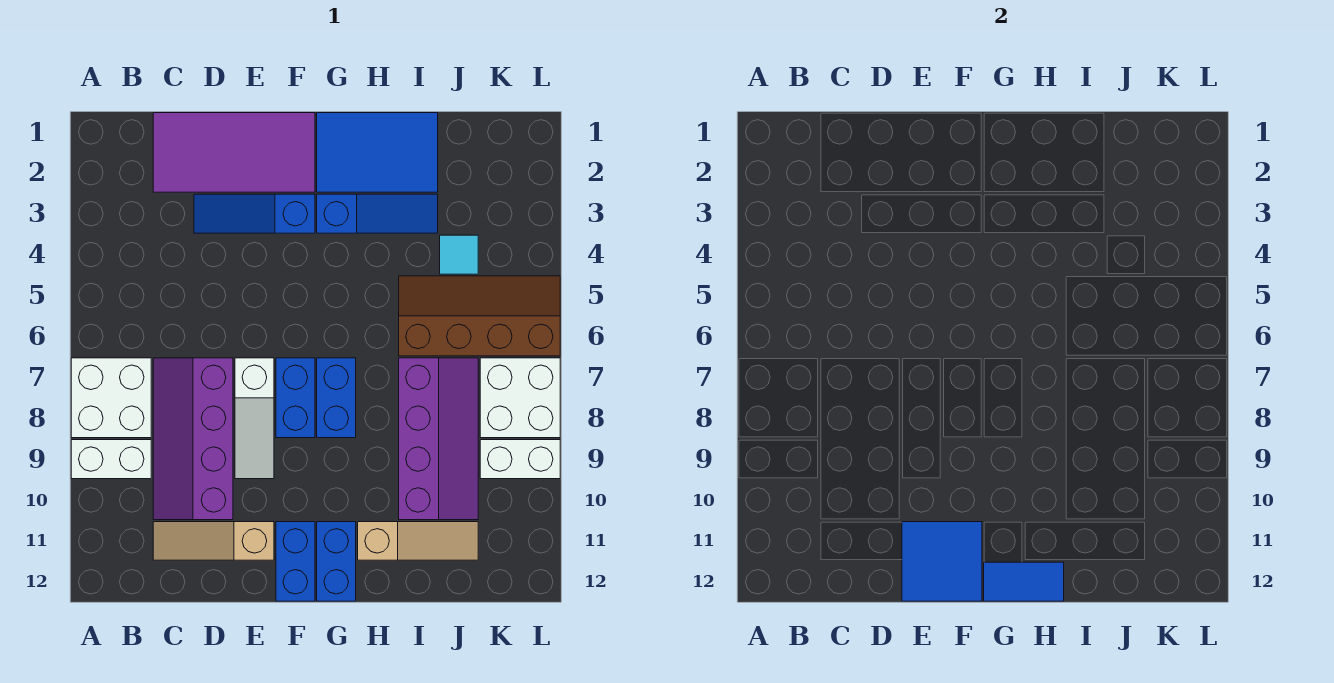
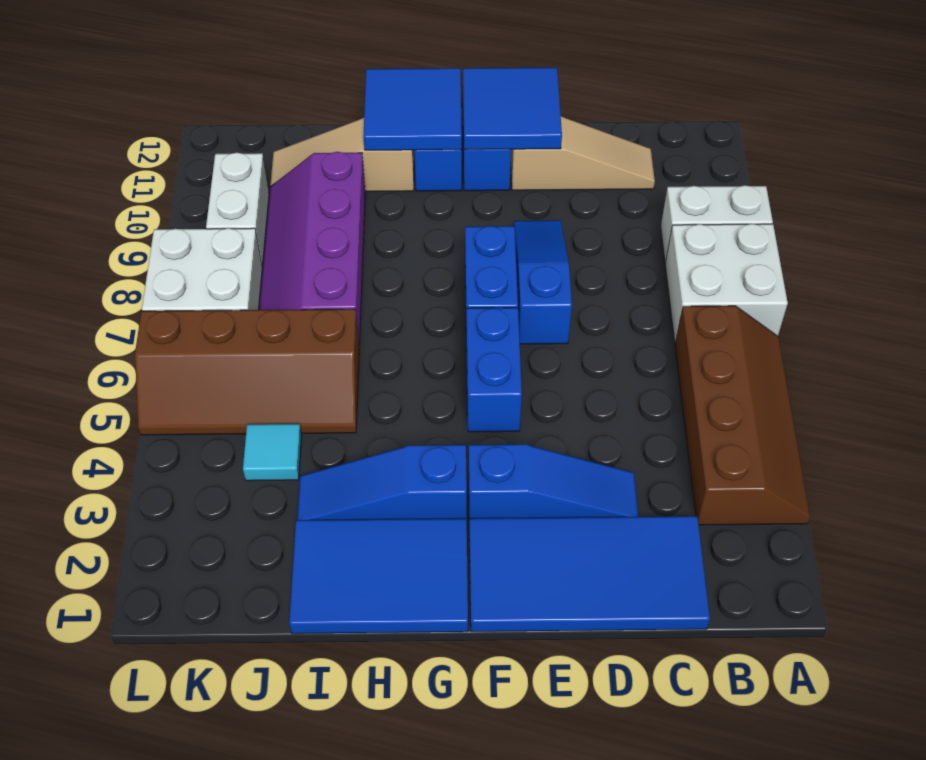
none -> brown 2x4 slope [675,306,810,525]
purple 2x4 tile [153,113,315,192] -> blue 2x4 tile [469,516,710,632]
purple 2x4 slope [153,358,233,520] -> none
white 1x3 slope [235,358,274,479] -> blue 1x3 slope [514,221,572,344]
blue 1x2 brick [317,358,356,438] -> blue 1x2 brick moved to [466,308,522,432]
blue 1x2 tile [984,562,1064,601] -> blue 2x2 tile [363,68,462,150]
white 1x2 brick [480,440,560,479] -> white 1x2 brick turned to [206,153,269,266]

